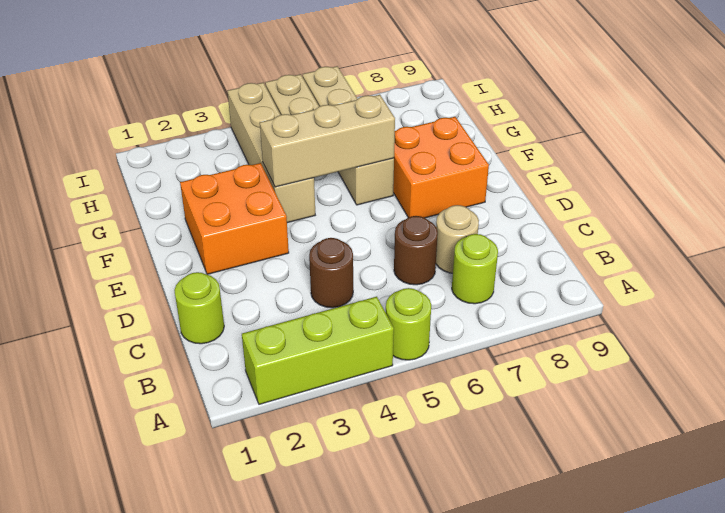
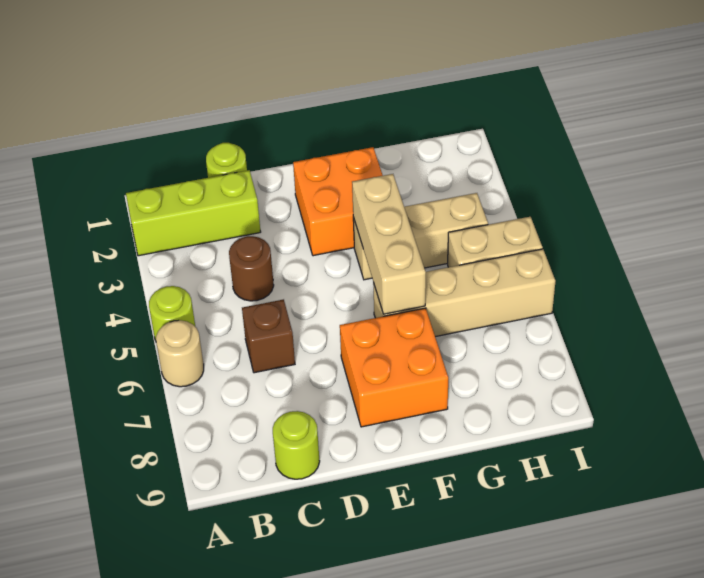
lime 1x3 brick [242,297,394,404] -> lime 1x3 brick turned to [126,170,261,256]
lime 1x1 round brick [452,234,498,304] -> lime 1x1 round brick moved to [273,411,320,479]
brown 1x1 round brick [394,216,438,285] -> brown 1x1 brick [242,299,295,373]
tan 1x1 round brick [436,205,479,273] -> tan 1x1 round brick moved to [156,320,204,387]
tan 1x4 brick [228,83,315,223] -> tan 1x3 brick [353,193,488,280]

